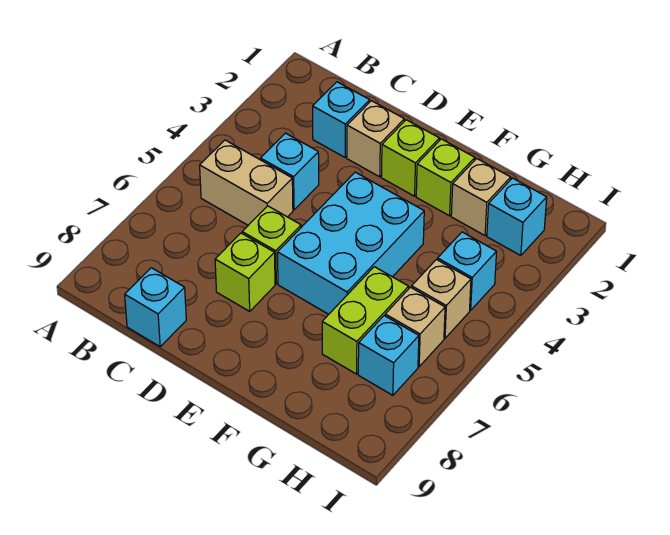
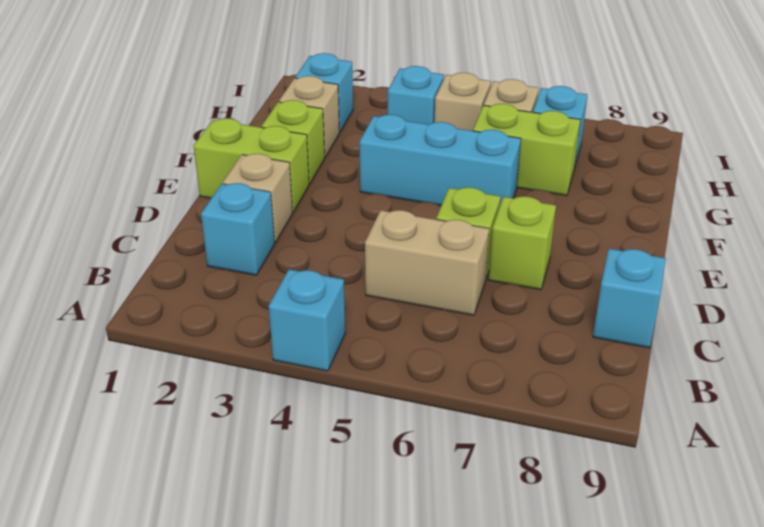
tan 1x2 brick [200,140,293,225] -> tan 1x2 brick turned to [365,210,489,315]
cyan 1x1 brick [261,133,319,210] -> cyan 1x1 brick moved to [269,269,345,371]
lime 1x1 brick [381,120,439,196] -> lime 1x2 brick [193,118,309,212]
cyan 2x3 brick [277,172,424,314] -> cyan 1x3 brick [360,115,521,205]

